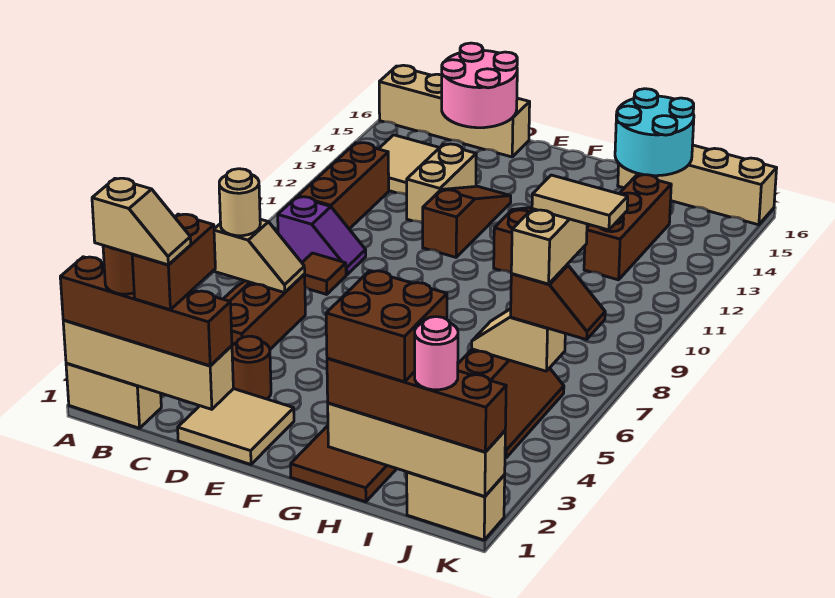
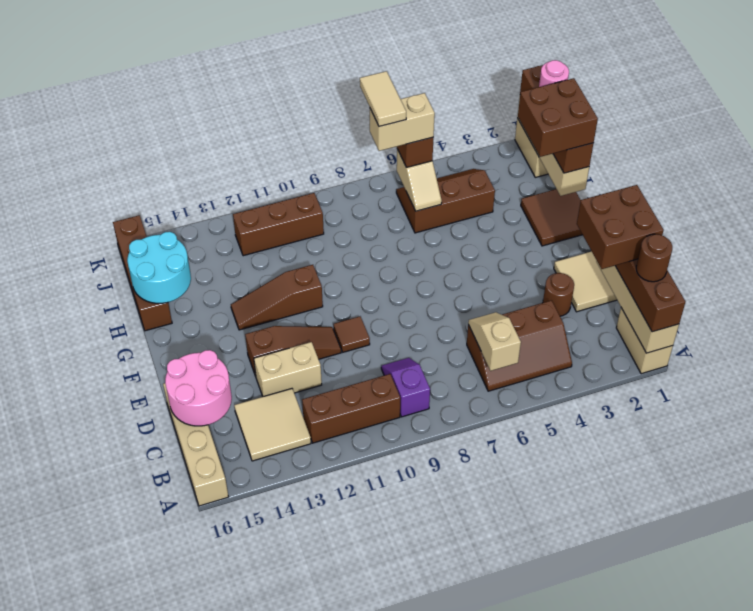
tan 1x2 slope [92,178,191,265] -> none
tan 1x1 round brick [219,169,260,236] -> none
brown 1x2 brick [132,214,215,310] -> brown 2x2 brick [577,185,664,269]
brown 1x1 tile [302,253,346,294] -> brown 1x1 tile moved to [334,316,370,352]
brown 1x3 slope [423,186,511,257] -> brown 1x3 slope turned to [245,326,341,376]
tan 1x4 brick [618,145,777,225] -> brown 1x4 brick [113,215,172,331]
brown 1x3 brick [584,175,671,280] -> brown 1x3 brick moved to [233,193,324,256]

